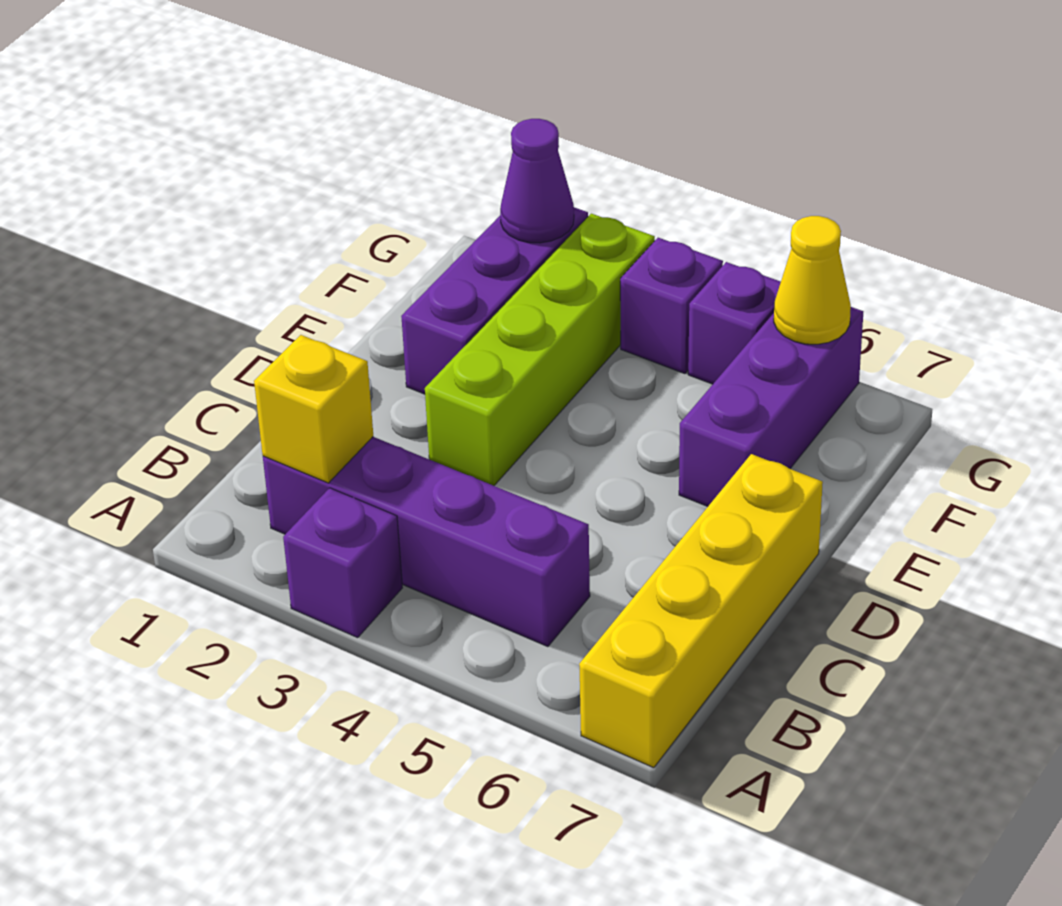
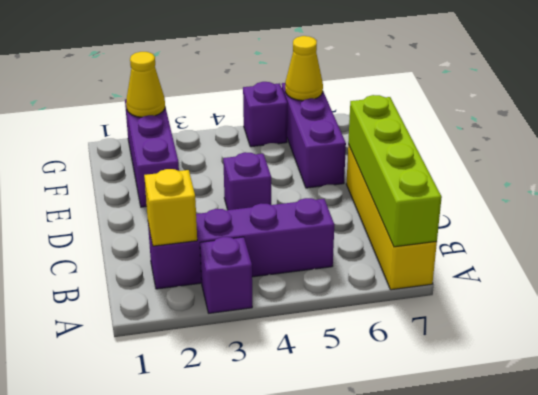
lime 1x4 brick [425,214,655,486] -> lime 1x4 brick moved to [348,95,442,247]
purple 1x1 cone [500,119,574,243] -> yellow 1x1 cone [126,52,165,117]
purple 1x1 brick [620,238,723,374] -> purple 1x1 brick moved to [223,152,271,210]

